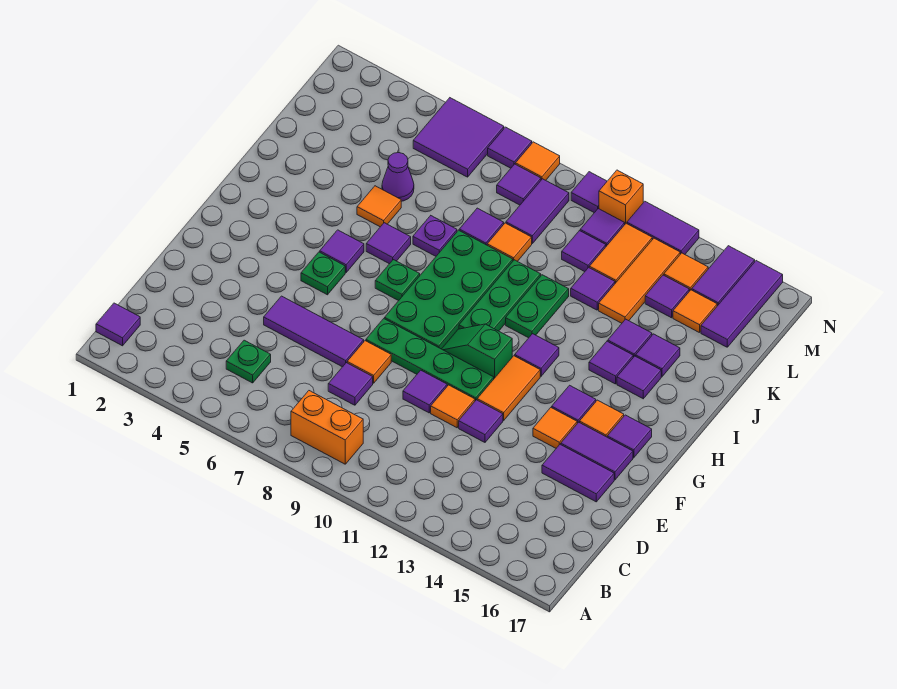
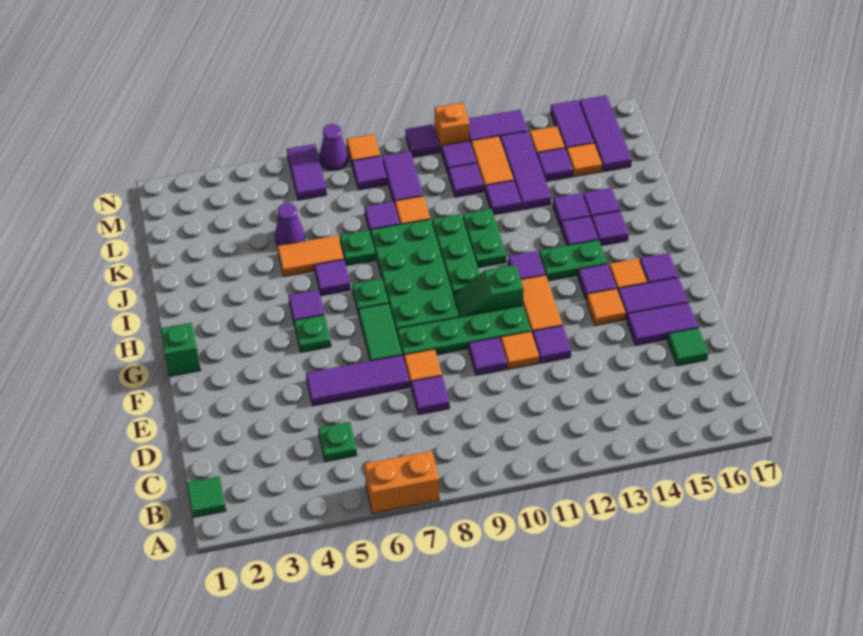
purple 1x1 tile [96,303,140,346] -> green 1x1 tile [187,476,226,517]
orange 1x2 brick [291,391,363,464] -> orange 1x2 brick moved to [365,451,439,513]
none -> green 1x1 tile [667,328,708,366]
none -> green 1x2 tile [358,303,402,361]
none -> green 1x1 brick [160,323,201,376]
none -> green 1x2 plate [539,240,607,281]
orange 1x1 tile [357,186,401,227] -> orange 1x2 tile [277,235,344,277]
purple 1x1 plate [413,216,457,256] -> green 1x1 plate [340,230,376,266]
orange 1x3 tile [599,238,680,323] -> purple 1x3 tile [500,131,551,210]
purple 2x2 tile [413,98,504,177] -> purple 1x2 tile [287,144,327,200]
purple 1x1 tile [488,127,532,168] -> purple 1x1 cone [319,124,348,170]

